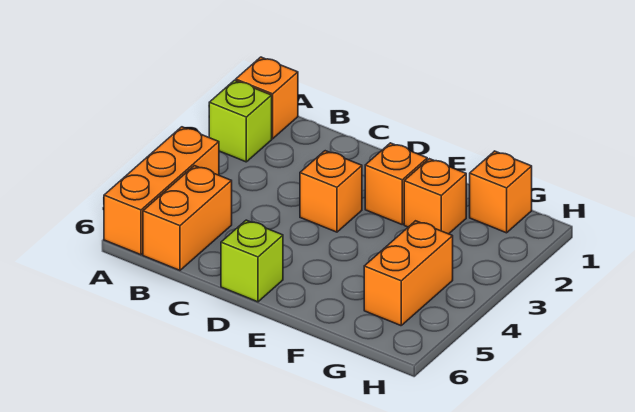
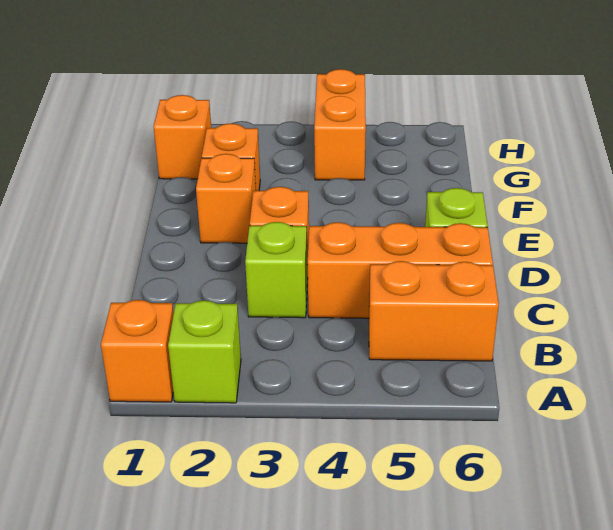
orange 1x3 brick [104,127,219,255] -> orange 1x3 brick moved to [308,222,493,318]
none -> lime 1x1 brick [245,222,307,318]
orange 1x2 brick [364,221,453,326] -> orange 1x2 brick turned to [314,69,366,180]

